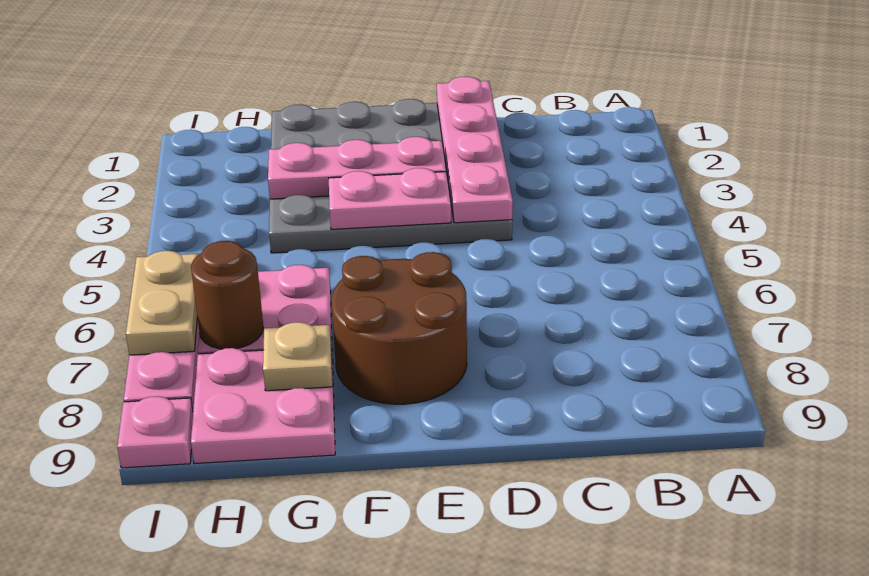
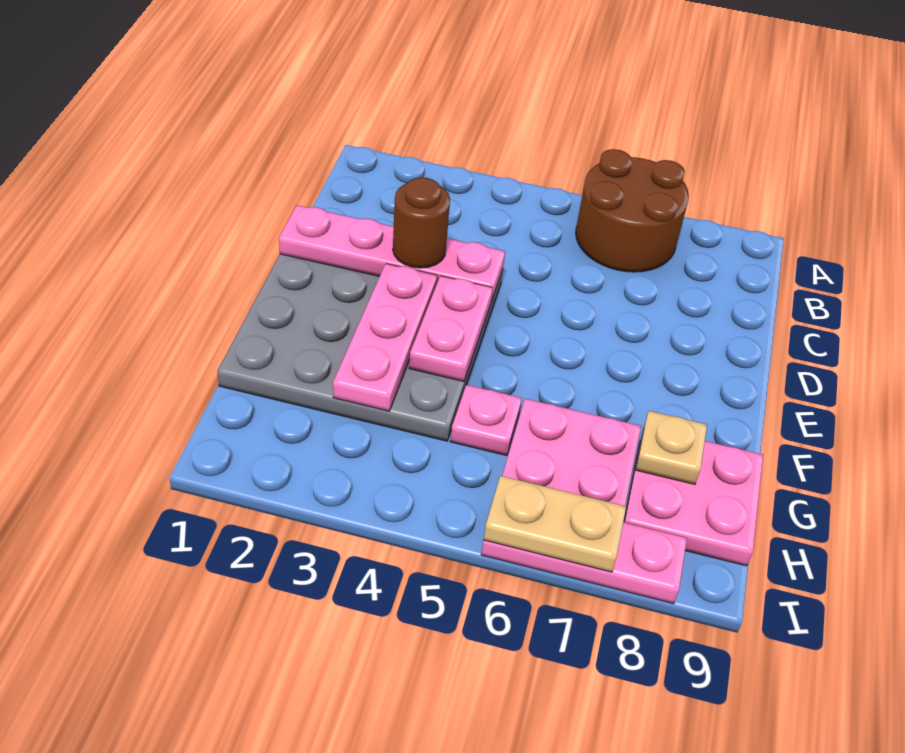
brown 2x2 round brick [331,252,467,404] -> brown 2x2 round brick moved to [576,149,689,272]
brown 1x1 round brick [191,241,263,349] -> brown 1x1 round brick moved to [393,177,450,268]
pink 1x1 plate [117,396,193,468] -> pink 1x1 plate moved to [450,385,522,456]

